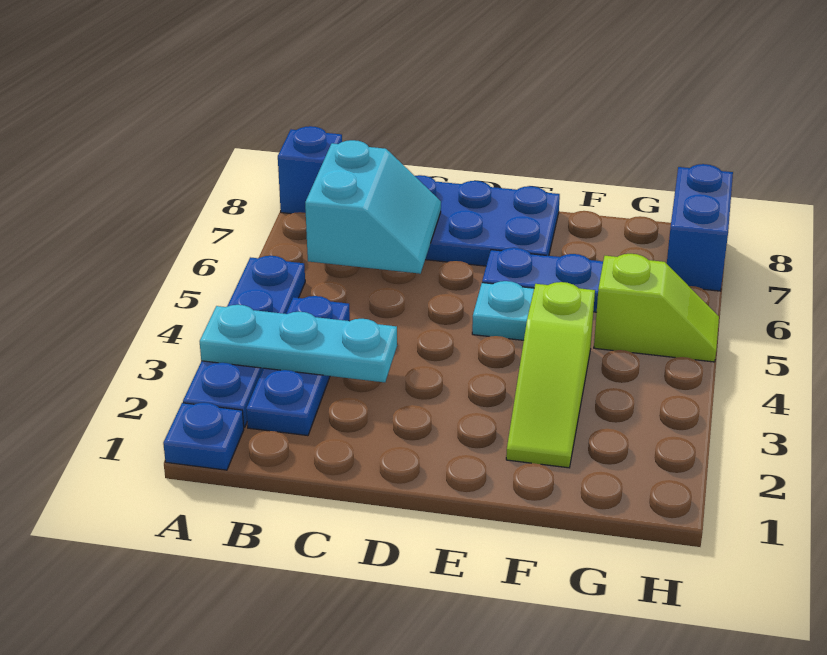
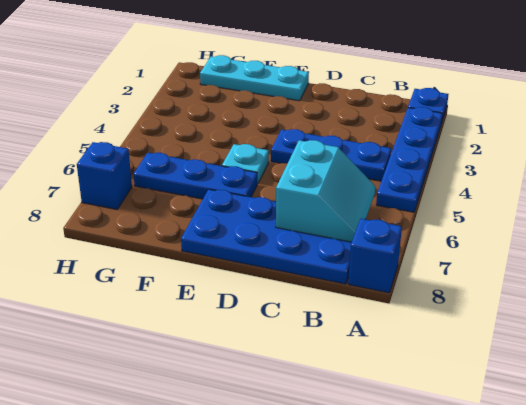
cyan 1x3 plate [200,305,397,382] -> cyan 1x3 plate moved to [200,55,309,101]
blue 1x3 plate [246,296,350,436] -> blue 1x3 plate turned to [271,129,391,181]
cyan 2x2 slope [305,140,441,274] -> cyan 2x2 slope turned to [276,140,375,242]
lime 1x3 slope [506,282,595,468] -> none
lime 1x2 slope [594,254,719,362] -> none
blue 1x2 brick [667,164,733,291] -> blue 1x1 brick [77,142,132,209]

